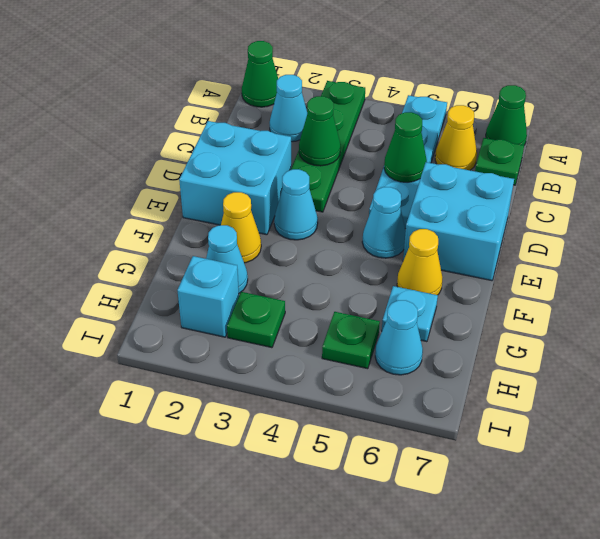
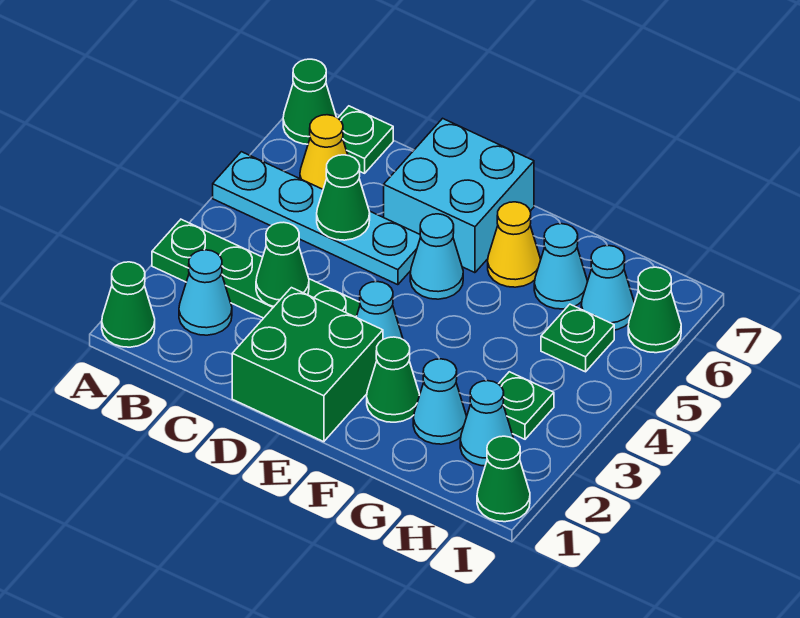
cyan 2x2 brick [179,121,291,235] -> green 2x2 brick [232,288,383,442]
yellow 1x1 cone [221,192,261,263] -> green 1x1 cone [367,337,420,422]
cyan 1x1 plate [382,286,438,342] -> cyan 1x1 cone [534,224,588,309]
cyan 1x1 brick [177,256,239,337] -> cyan 1x1 cone [460,381,513,466]
none -> green 1x1 cone [477,436,530,522]
none -> green 1x1 cone [628,267,681,353]

